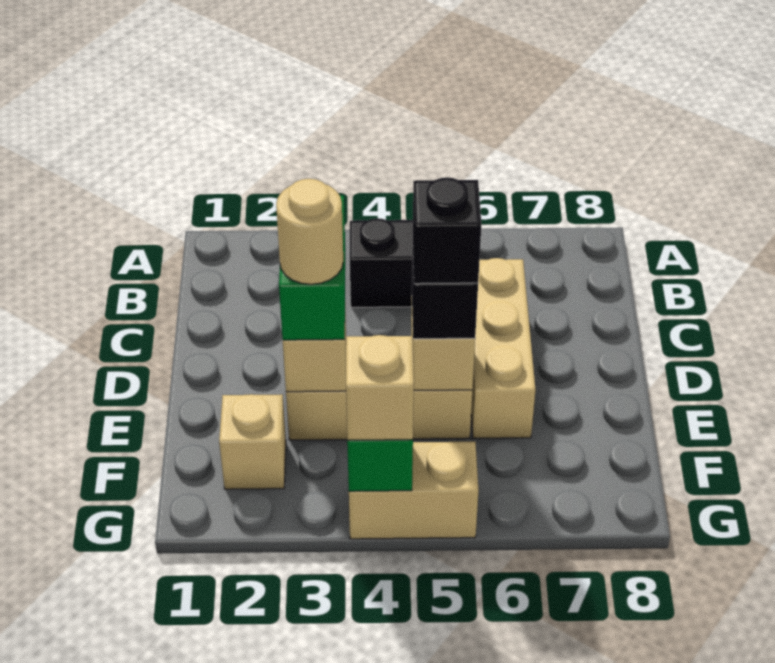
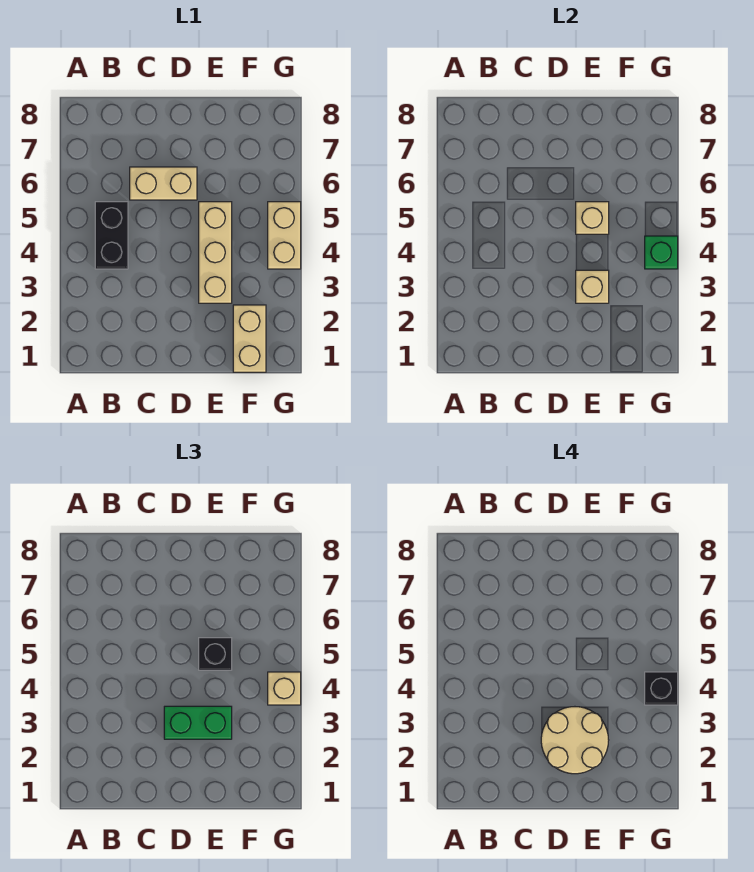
tan 1x3 brick [471,258,536,438] -> tan 1x2 brick [130,167,197,200]
tan 1x1 round brick [276,179,343,284] -> tan 2x2 round brick [541,707,609,774]
black 1x1 brick [413,177,481,284] -> black 1x1 brick moved to [645,672,678,705]
tan 1x1 brick [219,394,286,489] -> tan 1x2 brick [233,305,266,372]

